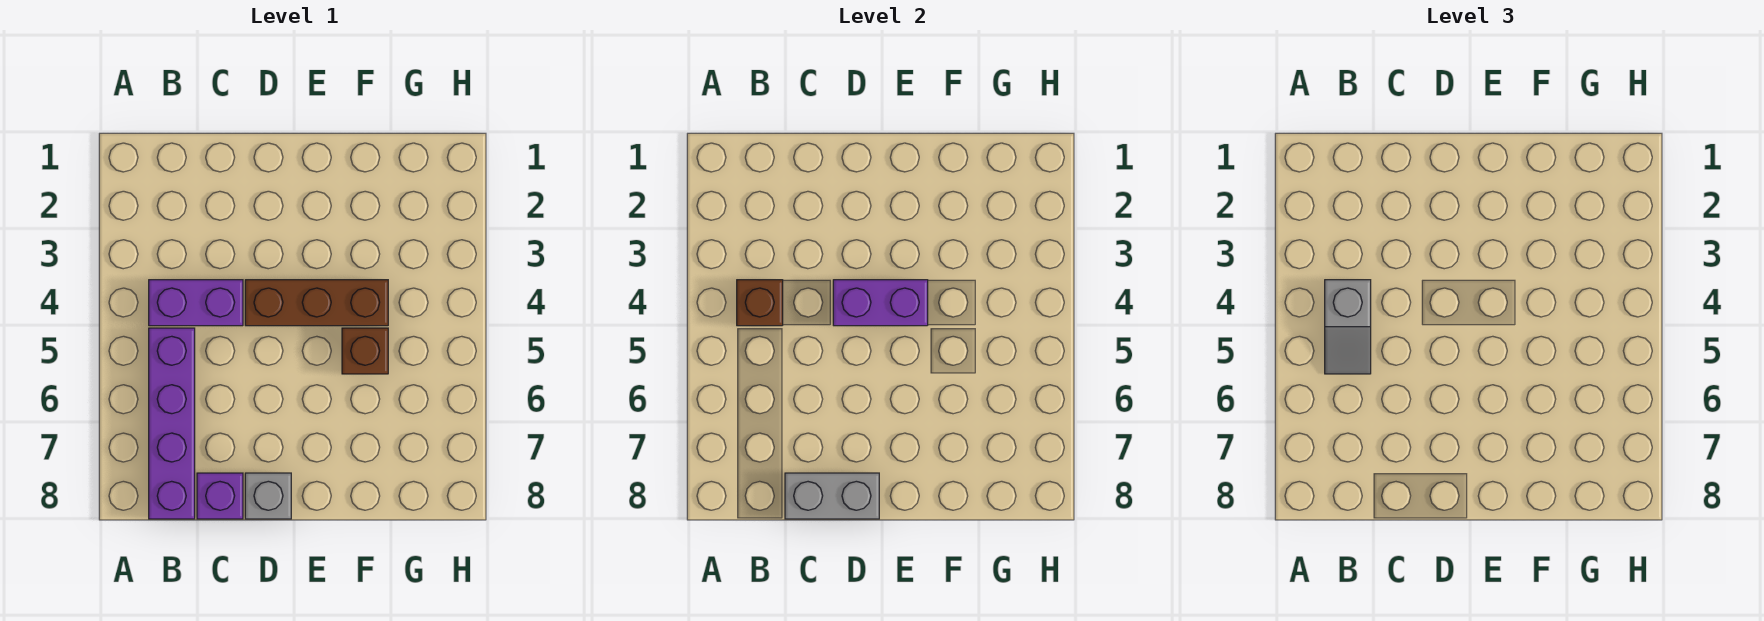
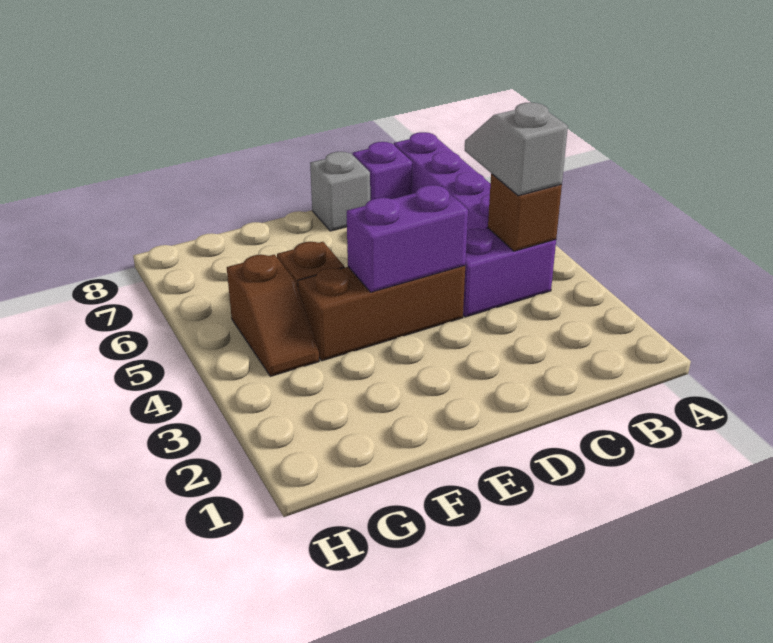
grey 1x2 brick [785,473,879,519] -> none
none -> brown 1x2 slope [227,255,319,376]

